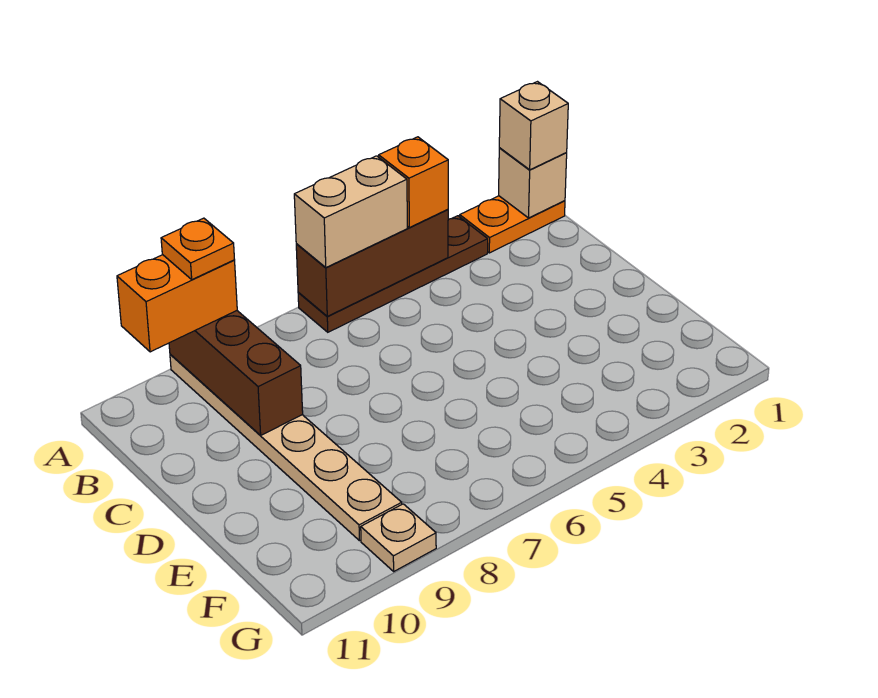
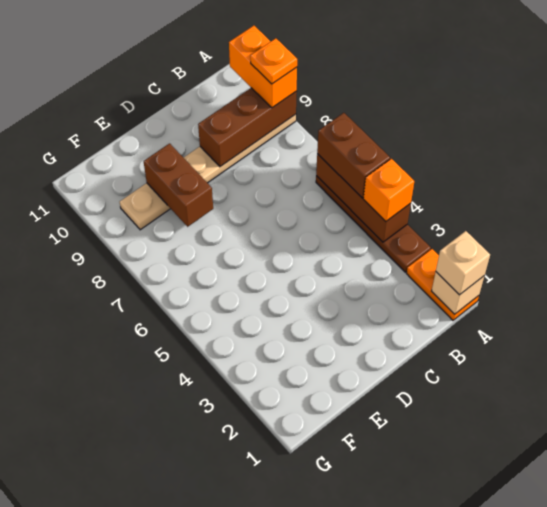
tan 1x2 brick [294,156,407,268] -> brown 1x2 brick [317,113,390,198]
none -> brown 1x2 brick [144,143,213,227]
tan 1x1 plate [361,504,436,571] -> none

